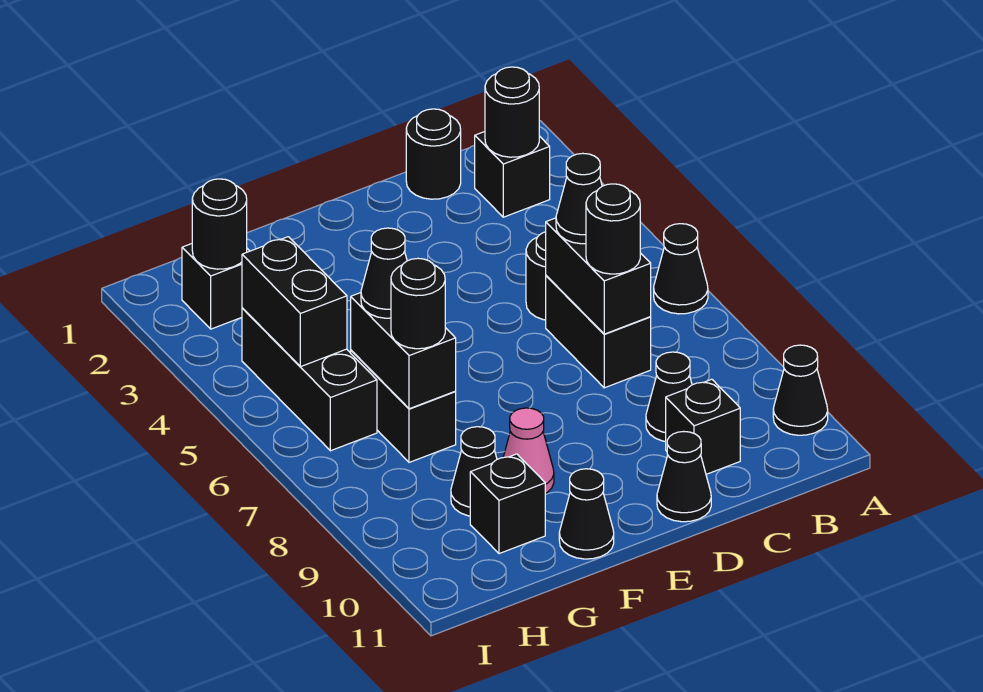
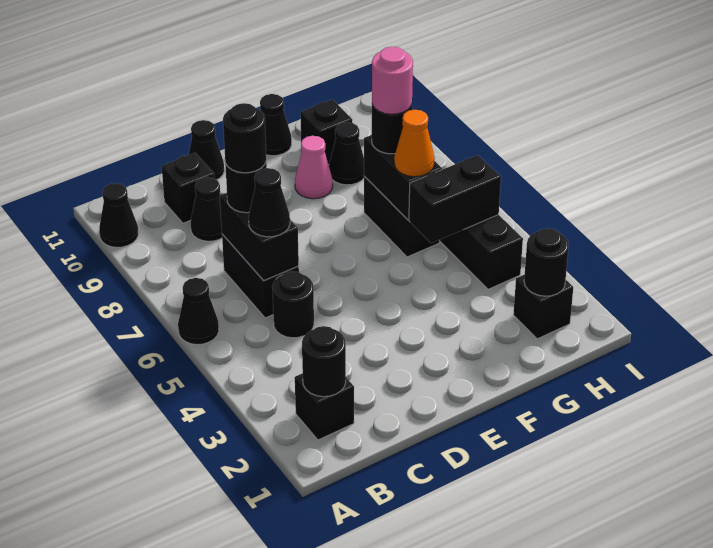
black 1x1 round brick [406,109,461,199] -> black 1x1 round brick moved to [223,103,266,173]
black 1x1 cone [361,228,407,318] -> orange 1x1 cone [394,110,435,177]
none -> pink 1x1 round brick [372,47,413,114]
black 1x2 brick [242,237,347,367] -> black 1x2 brick turned to [409,155,501,243]

